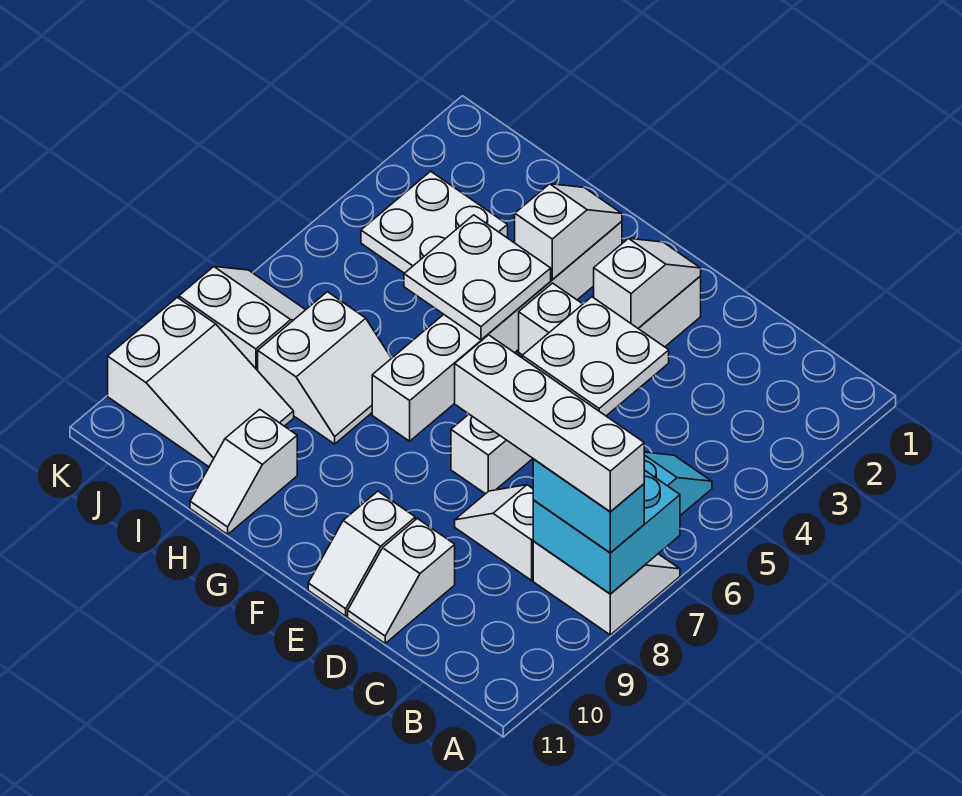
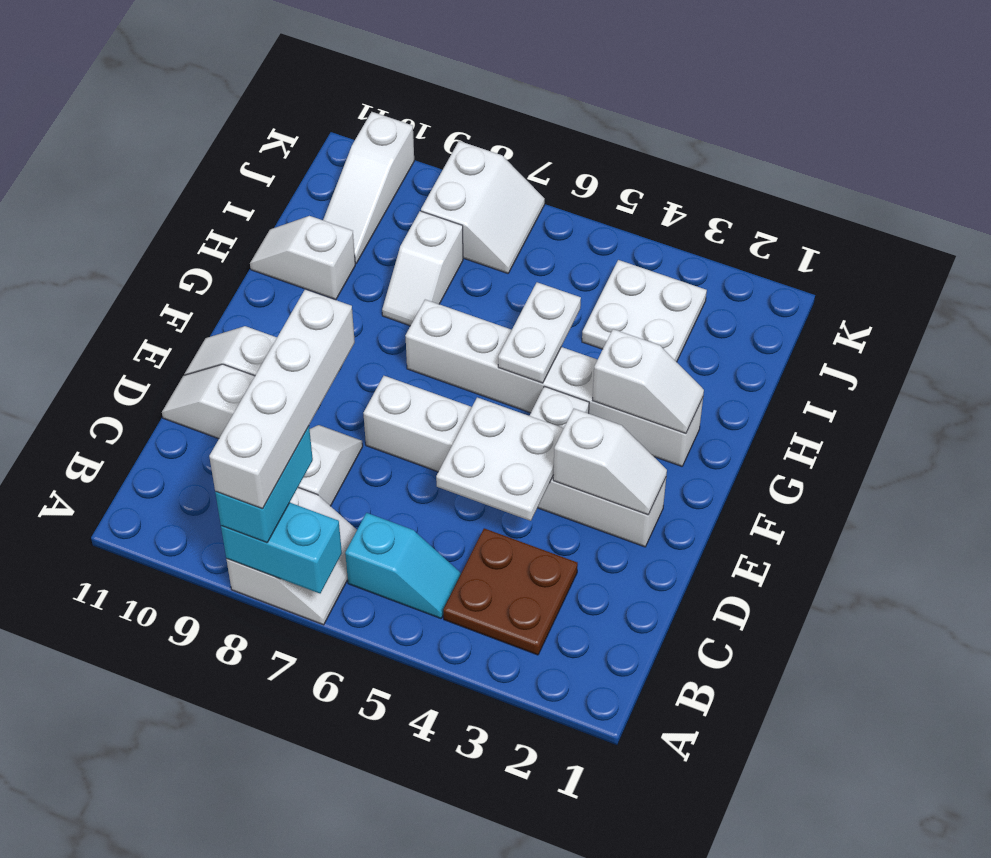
cyan 2x2 brick [533,470,680,594] -> cyan 1x2 brick [221,503,342,593]
none -> brown 2x2 plate [443,528,578,655]
white 2x2 plate [404,215,551,340] -> white 1x2 plate [498,282,581,383]
white 2x2 slope [258,292,391,444] -> white 1x2 slope [382,211,463,326]
white 2x3 slope [108,297,294,467] -> white 1x3 slope [323,112,414,263]

